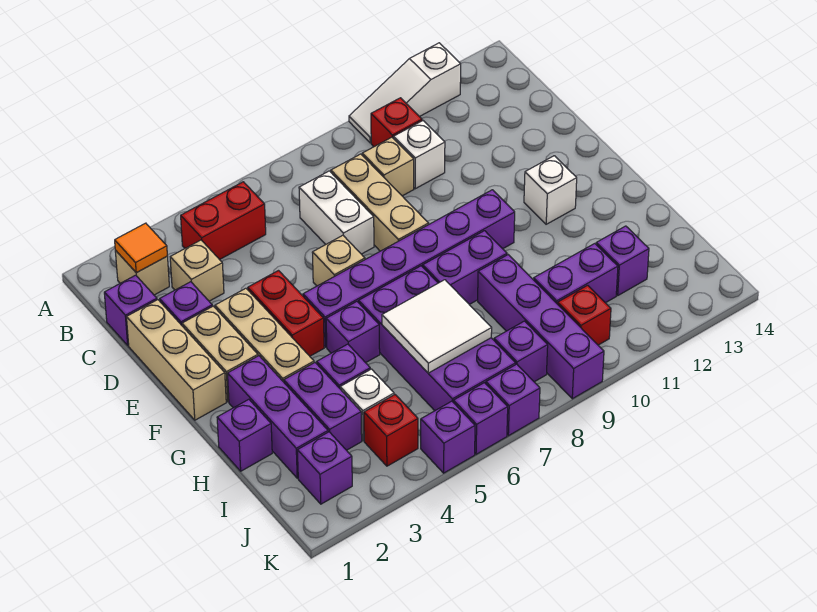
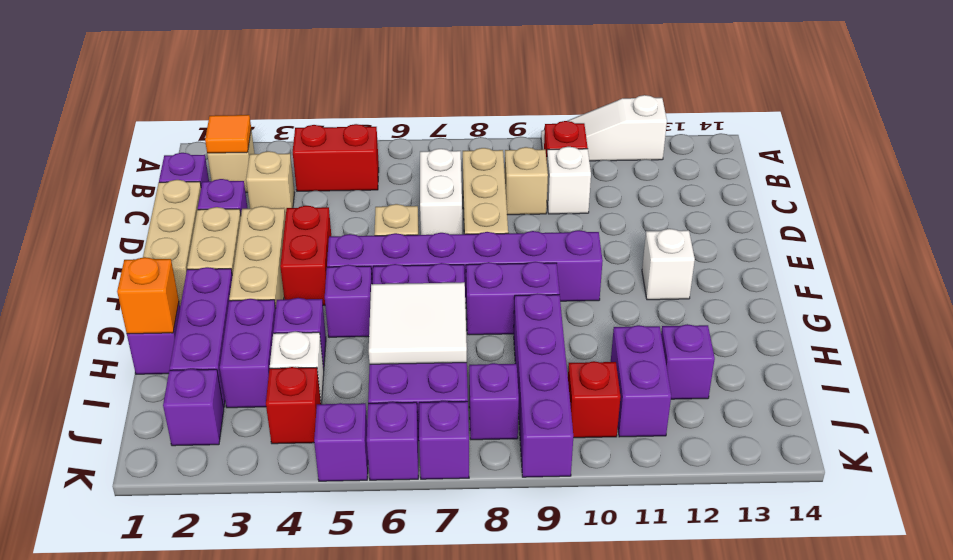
none -> orange 1x1 brick [117,257,179,334]
purple 1x2 brick [534,244,618,304] -> purple 1x2 brick turned to [611,325,671,437]

